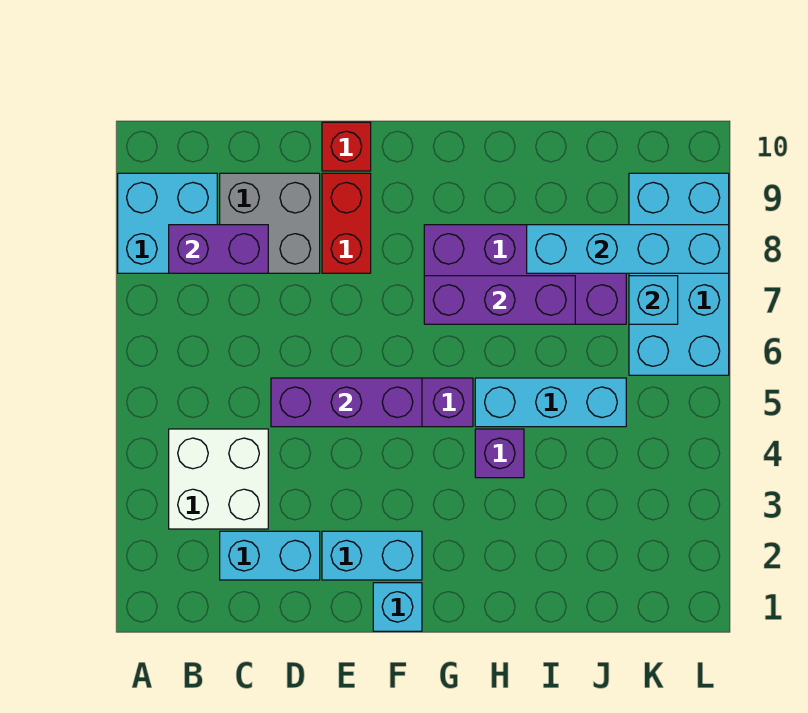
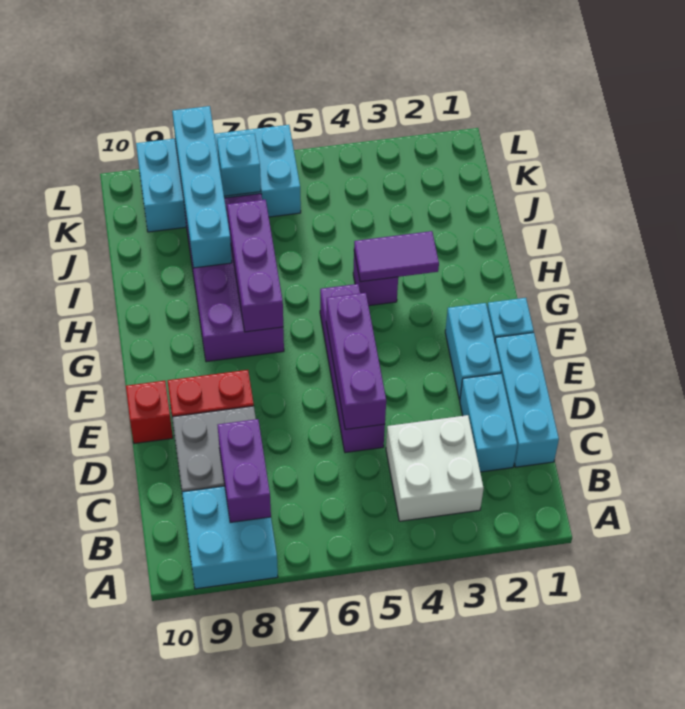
none -> purple 1x2 tile [354,231,439,282]
cyan 1x3 brick [475,378,626,427] -> cyan 1x3 brick moved to [495,333,559,467]

